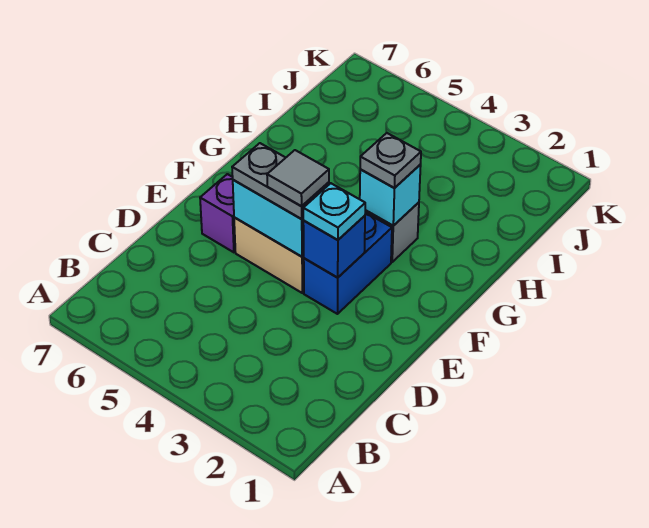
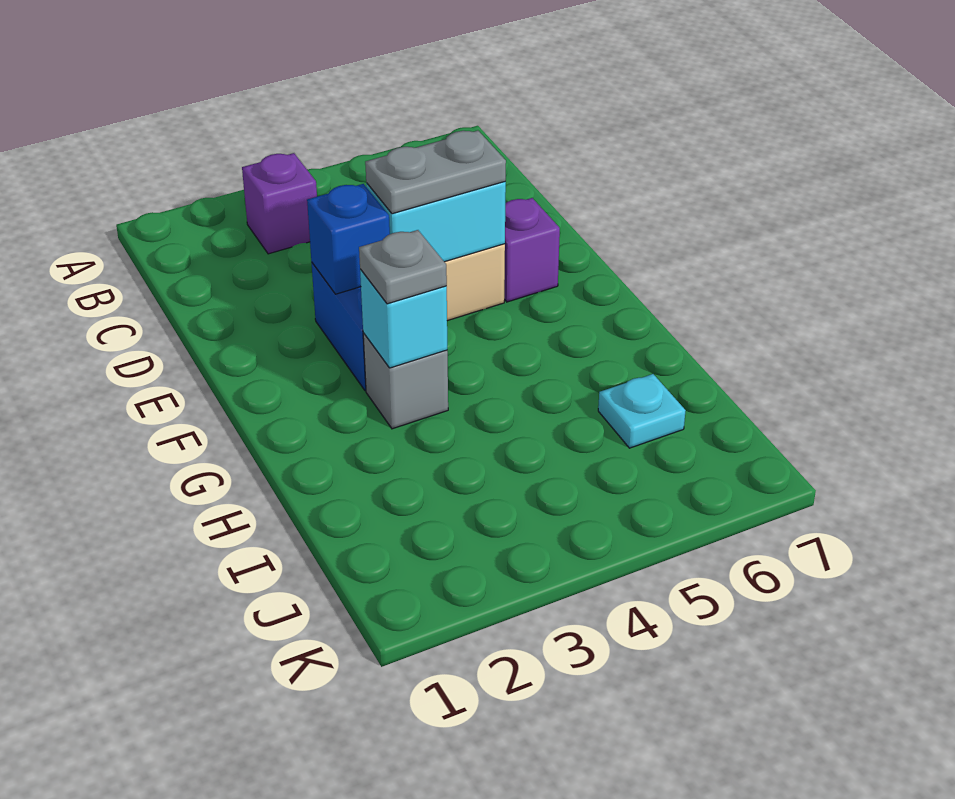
none -> purple 1x1 brick [242,153,317,254]
cyan 1x1 plate [303,183,365,240] -> cyan 1x1 plate moved to [598,374,686,448]
grey 1x1 tile [267,150,329,206] -> none

